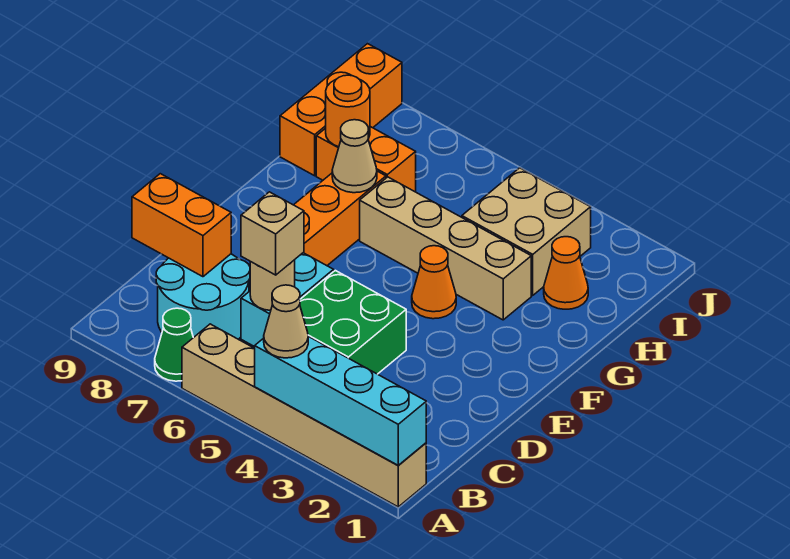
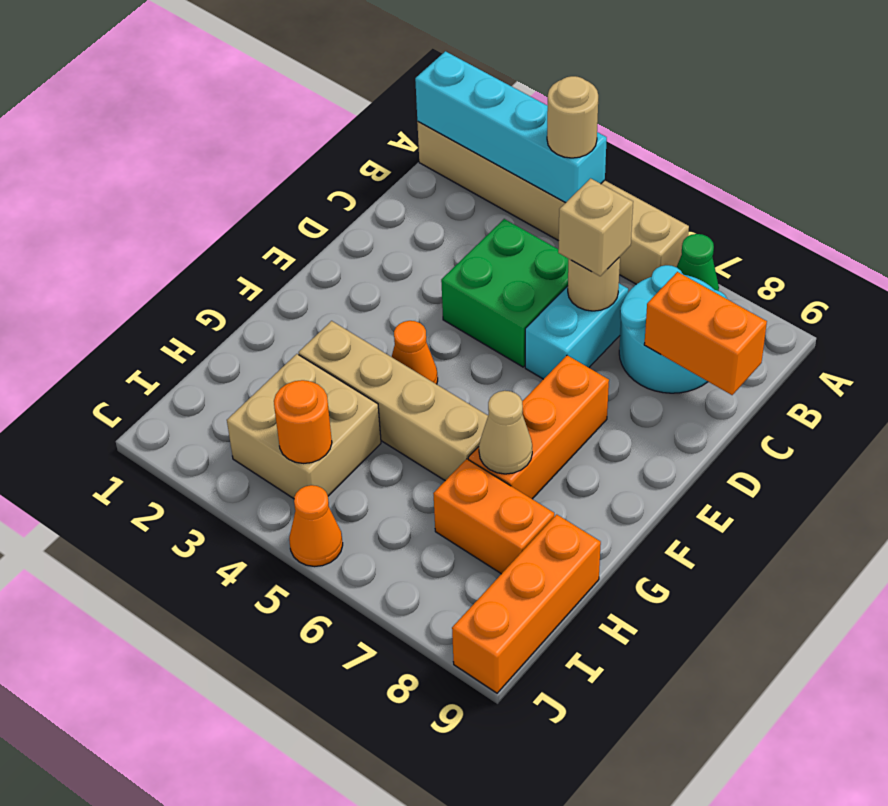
tan 1x1 cone [264,285,308,358] -> tan 1x1 round brick [547,76,598,158]
orange 1x1 cone [544,237,588,309] -> orange 1x1 cone moved to [289,485,343,566]
orange 1x1 round brick [326,75,370,147] -> orange 1x1 round brick moved to [274,380,332,463]

